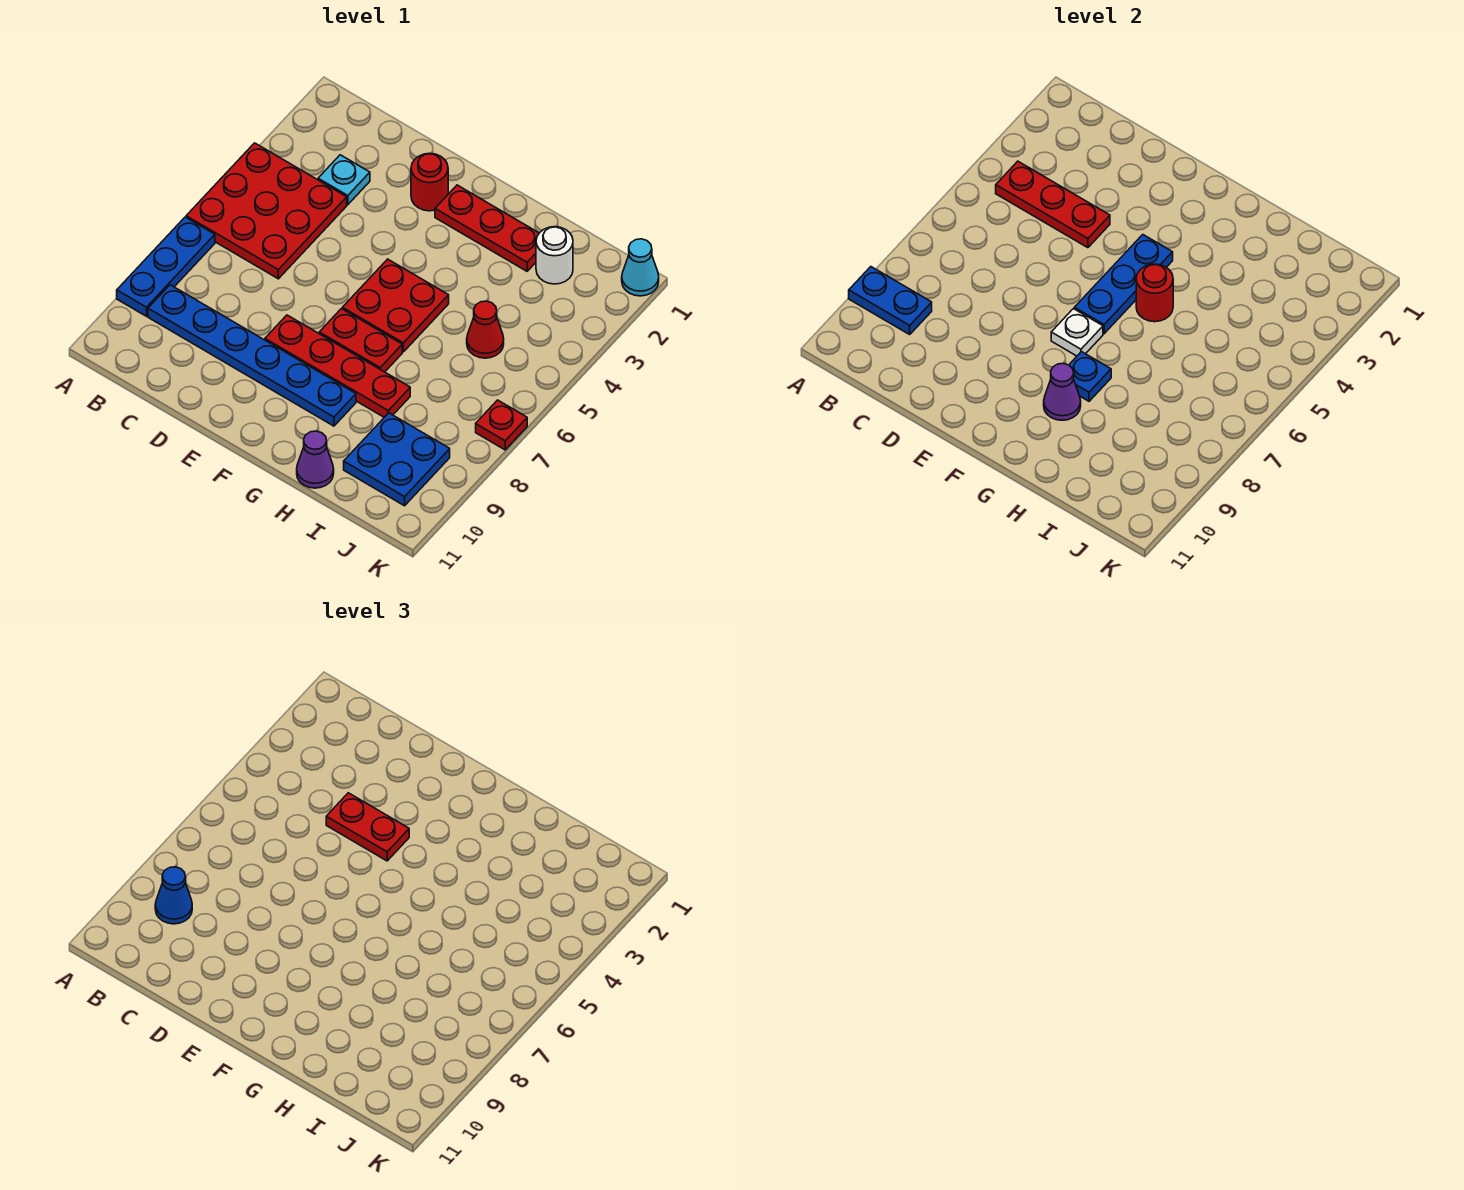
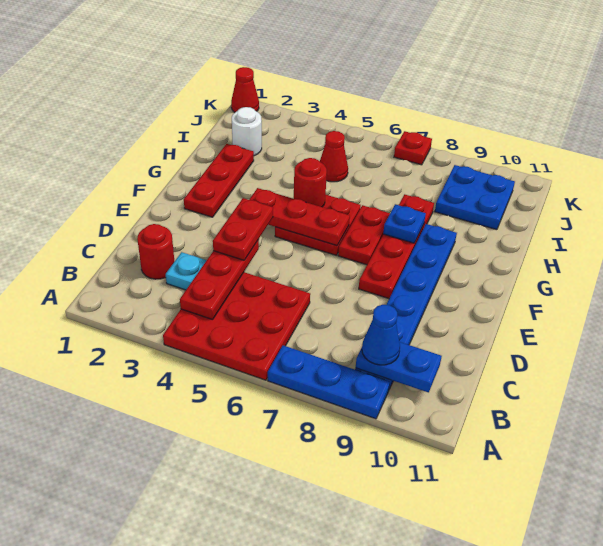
blue 1x2 plate [849,267,932,334] -> blue 1x2 plate turned to [356,342,442,392]
red 1x1 round brick [411,153,448,211] -> red 1x1 round brick moved to [137,224,175,279]
blue 1x3 plate [1074,235,1173,334] -> red 1x3 plate [249,188,350,246]
white 1x1 plate [1051,309,1103,356] -> none
purple 1x1 cone [1044,363,1081,420] -> none
purple 1x1 cone [297,431,334,488] -> none
cyan 1x1 cone [622,239,659,296] -> red 1x1 cone [231,67,259,112]

